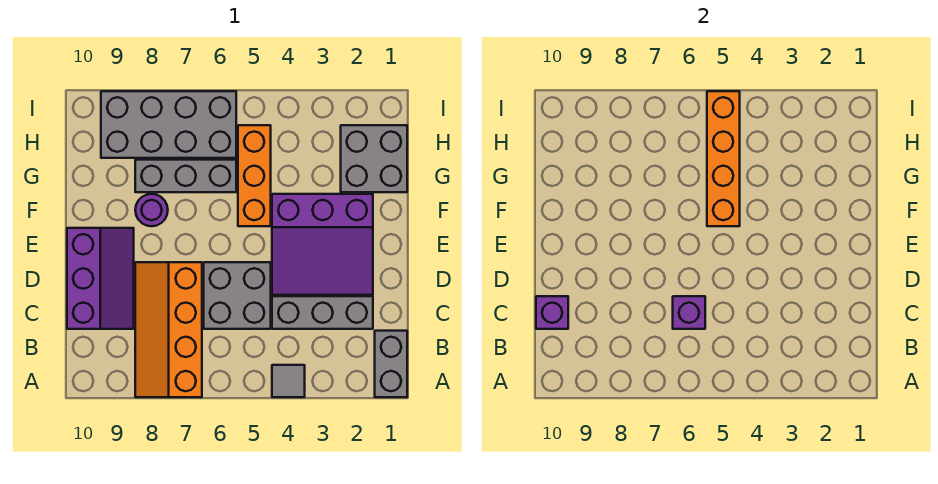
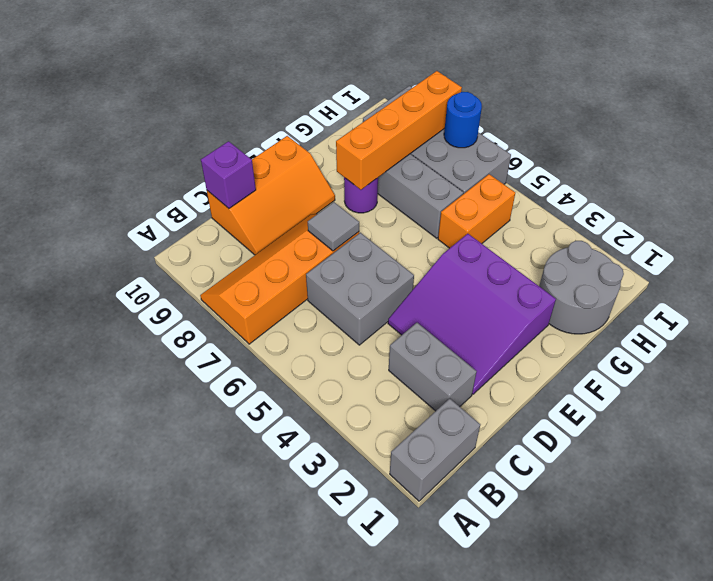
grey 1x1 tile [272,365,305,397] -> grey 1x1 tile moved to [308,202,359,251]
grey 1x3 brick [272,296,373,329] -> grey 1x2 brick [389,323,477,411]
purple 1x1 brick [673,296,705,329] -> none
purple 2x3 slope [67,228,134,329] -> orange 2x3 slope [207,136,335,255]
orange 1x3 brick [238,125,271,226] -> orange 1x2 brick [438,174,515,248]
orange 1x4 brick [707,91,740,226] -> orange 1x4 brick moved to [336,71,462,190]
grey 2x2 brick [341,125,407,192] -> grey 2x2 round brick [539,241,624,334]
none -> blue 1x1 round brick [444,92,482,148]

